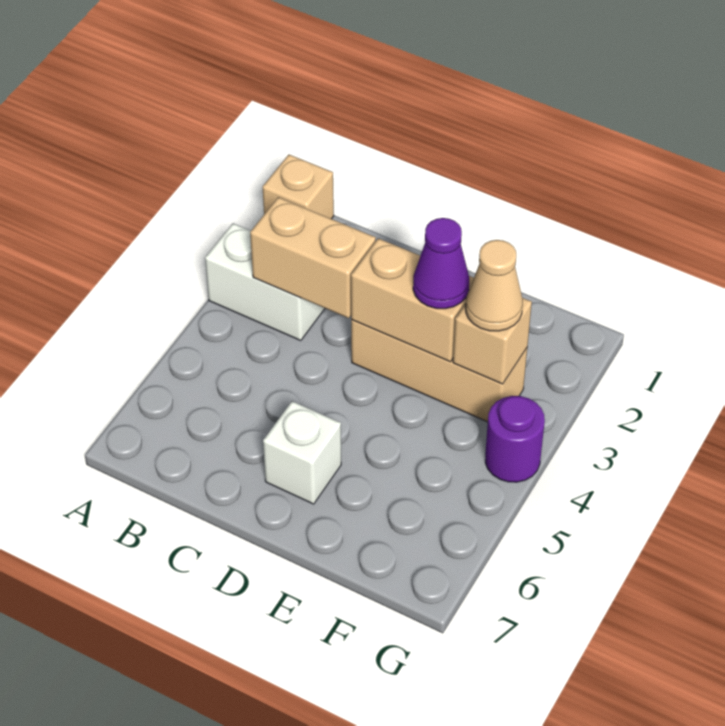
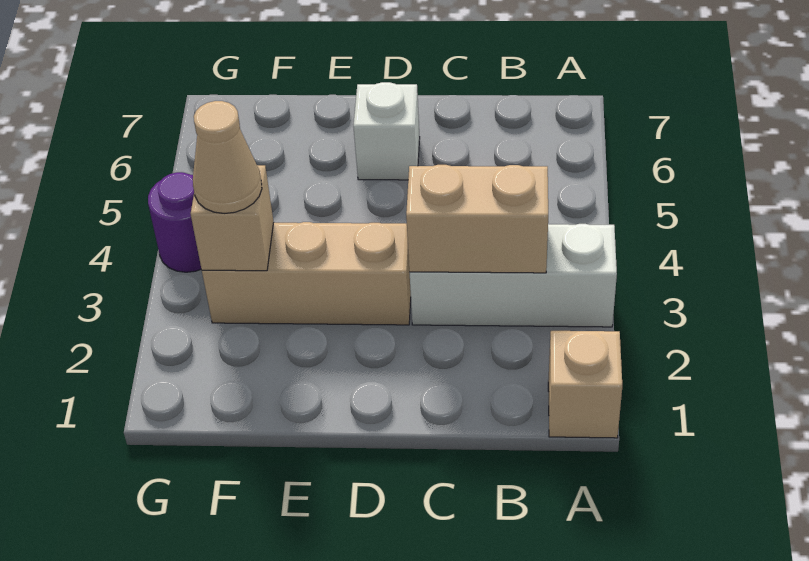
white 1x2 brick [205,223,325,341] -> white 1x3 brick [410,224,617,327]
tan 1x2 brick [351,238,474,362] -> none
purple 1x1 cone [413,218,469,309] -> none

